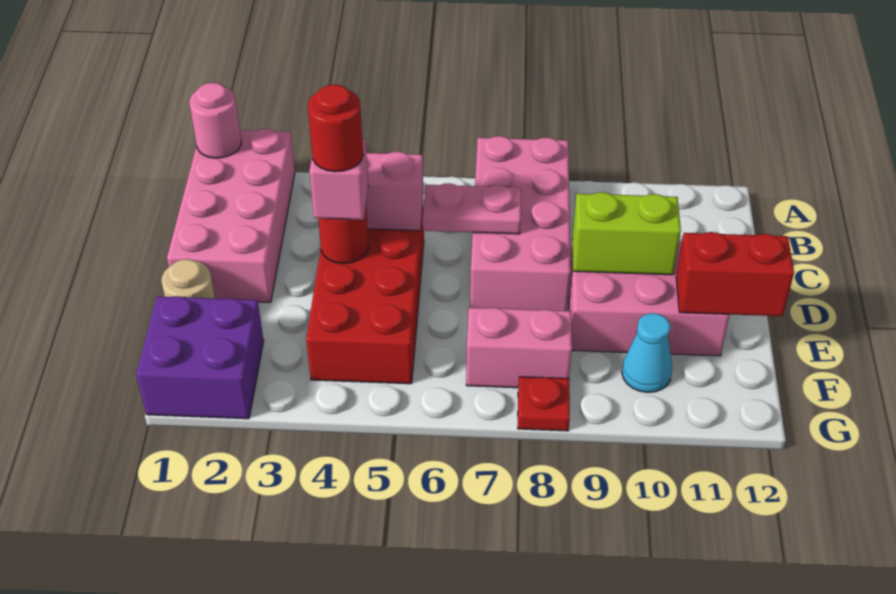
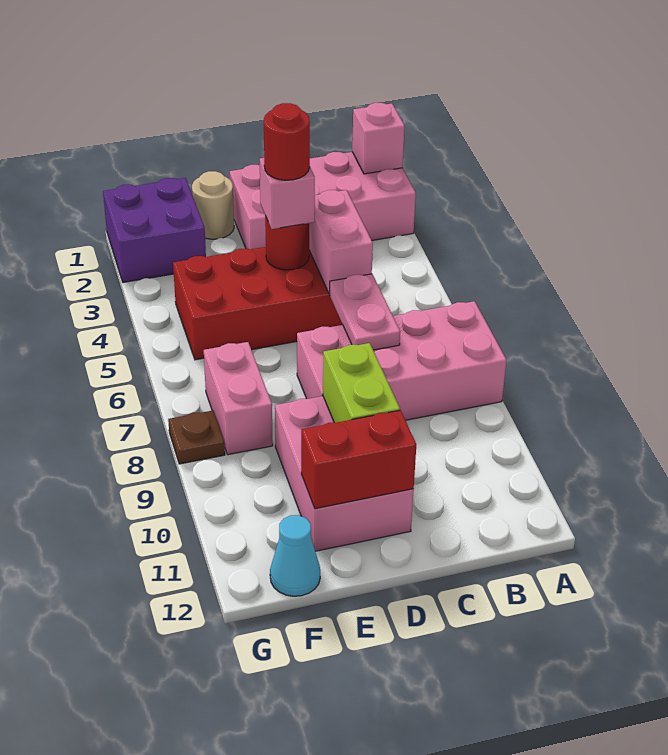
pink 1x1 round brick [189,83,241,158] -> pink 1x1 brick [352,103,405,174]
red 1x2 brick [676,232,794,316] -> red 1x2 brick turned to [301,410,416,509]
cyan 1x1 cone [622,313,672,393] -> cyan 1x1 cone moved to [270,515,320,596]
red 1x1 plate [518,377,570,431] -> brown 1x1 plate [168,410,225,464]

